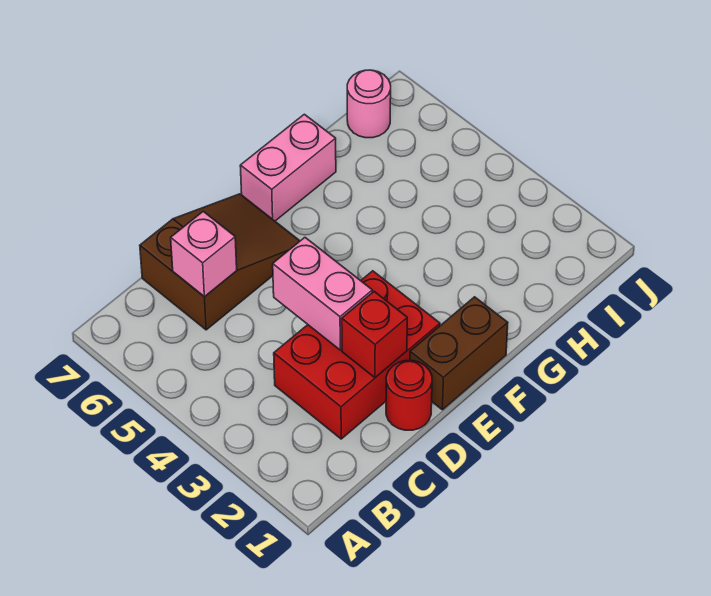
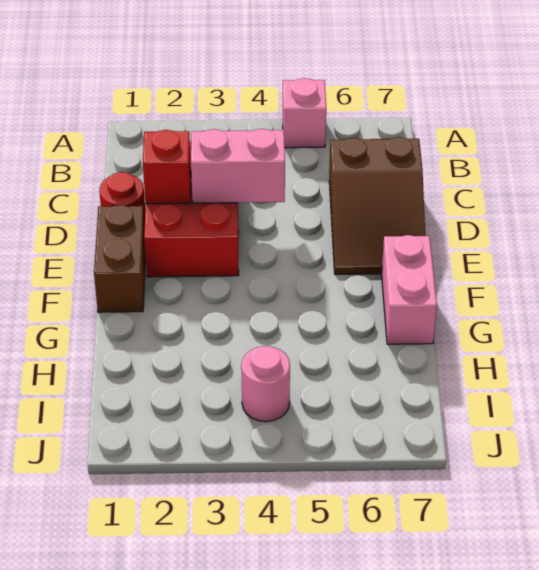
pink 1x1 brick [171,211,237,296] -> pink 1x1 brick moved to [283,78,326,148]
pink 1x1 round brick [347,70,391,138] -> pink 1x1 round brick moved to [241,346,290,422]

